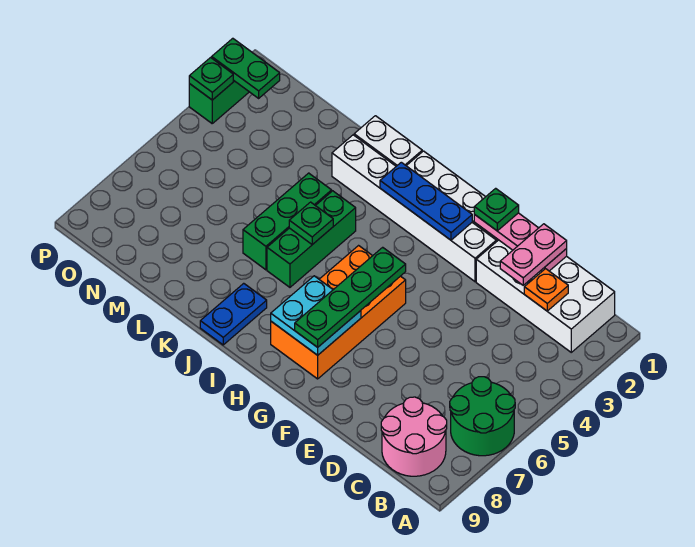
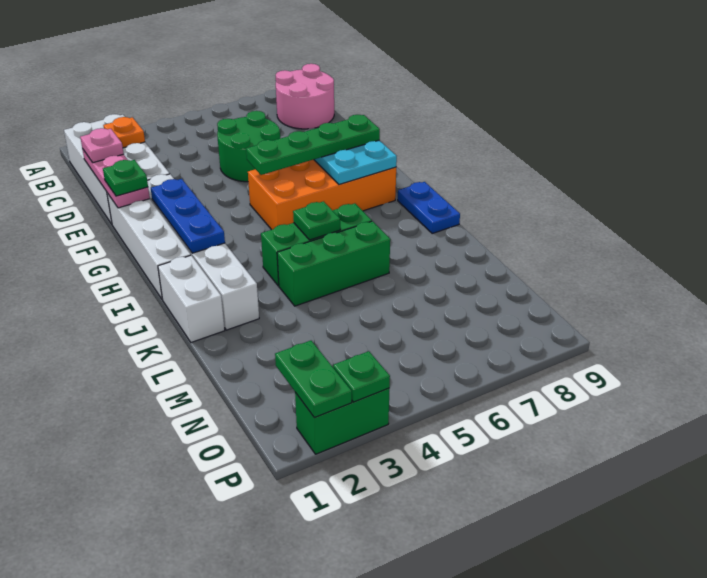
green 2x2 round brick [450,377,515,456] -> green 2x2 round brick moved to [217,111,280,182]
pink 1x2 plate [500,224,567,285] -> pink 1x1 plate [80,128,124,163]
blue 1x2 plate [200,283,267,345] -> blue 1x2 plate turned to [398,182,460,234]

